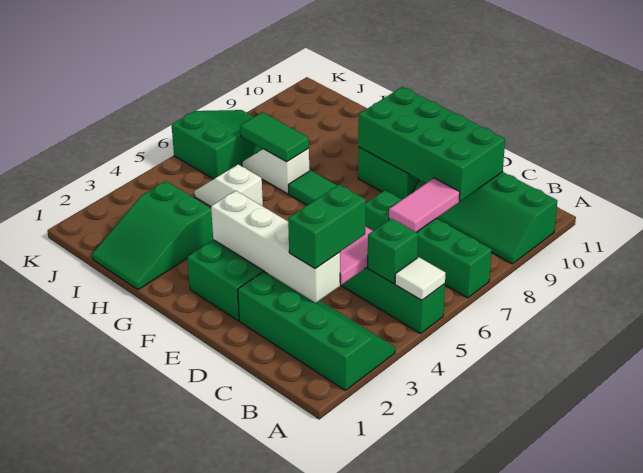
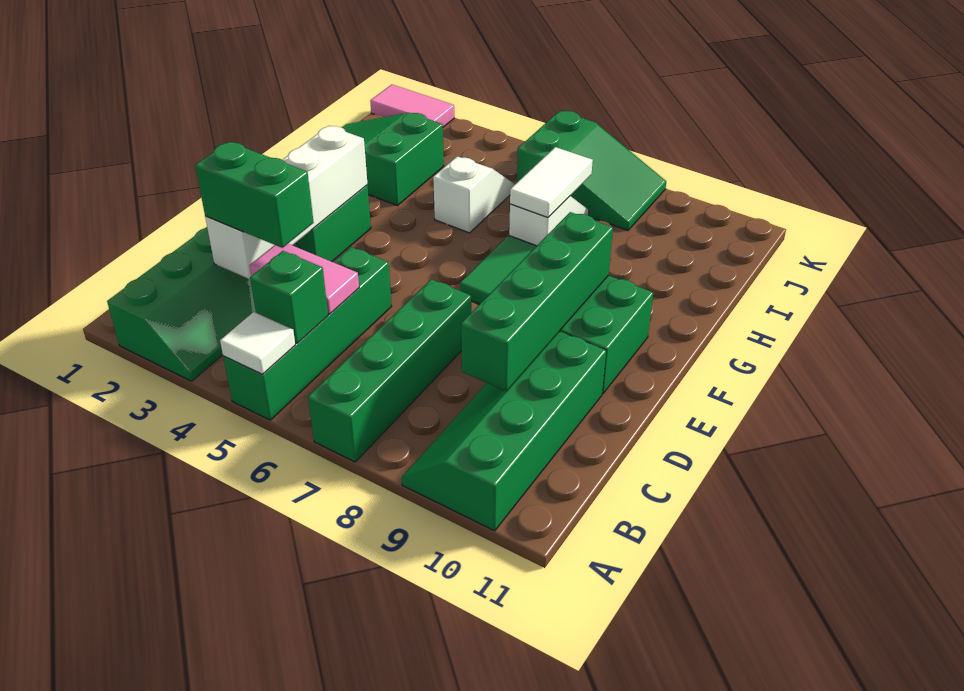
pink 1x2 tile [389,178,460,232] -> pink 1x2 tile moved to [370,85,454,127]
green 2x4 brick [358,87,505,201] -> green 1x4 brick [461,212,613,391]
green 1x2 tile [240,112,309,162] -> white 1x2 tile [510,147,593,218]

